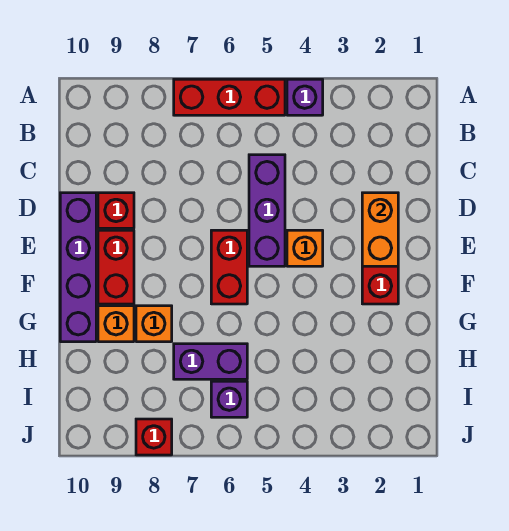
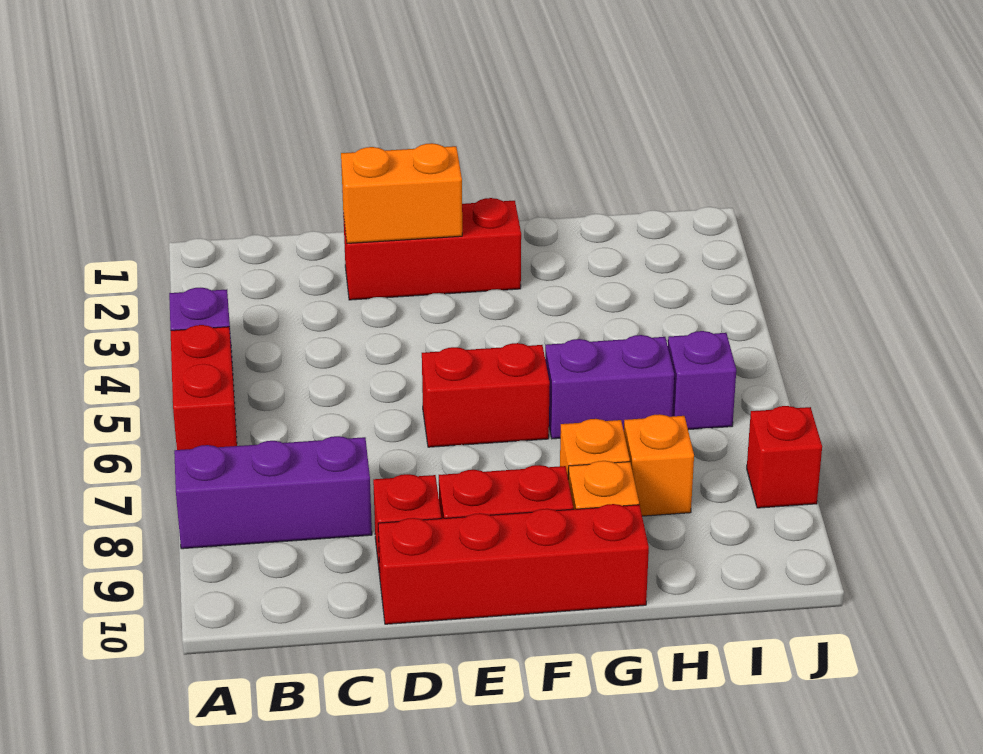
red 1x3 brick [174,79,285,115] -> red 1x2 brick [171,325,237,450]
purple 1x3 brick [249,155,285,266] -> purple 1x3 brick moved to [174,436,372,549]
purple 1x4 brick [60,193,96,342] -> red 1x4 brick [378,504,649,624]
orange 1x1 brick [287,230,323,266] -> orange 1x1 brick moved to [624,414,694,516]
purple 1x2 brick [174,344,247,379] -> purple 1x2 brick turned to [545,335,674,439]

